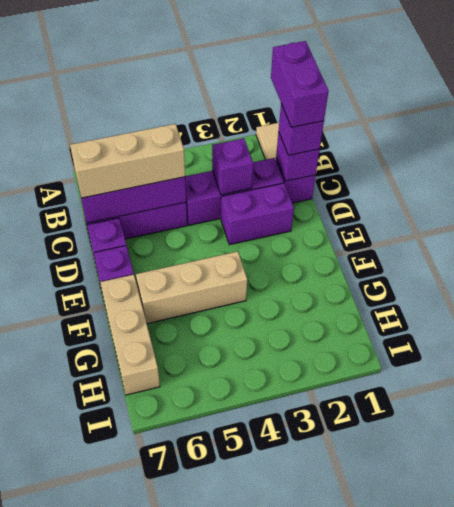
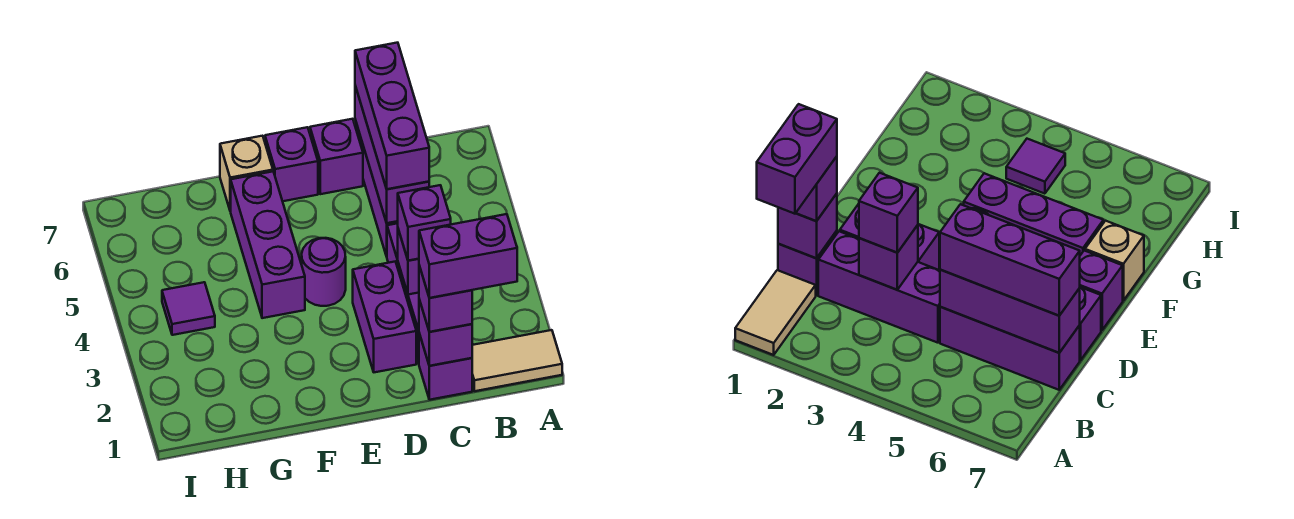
none -> purple 1x1 brick [397,185,451,261]
tan 1x3 brick [70,124,185,198] -> purple 1x3 brick [355,43,429,189]
none -> purple 1x1 round brick [302,238,346,306]
tan 1x3 brick [136,251,247,324] -> purple 1x3 brick [231,172,305,318]
tan 1x3 brick [100,275,160,395] -> tan 1x1 brick [220,136,273,211]
none -> purple 1x1 tile [162,282,215,335]

